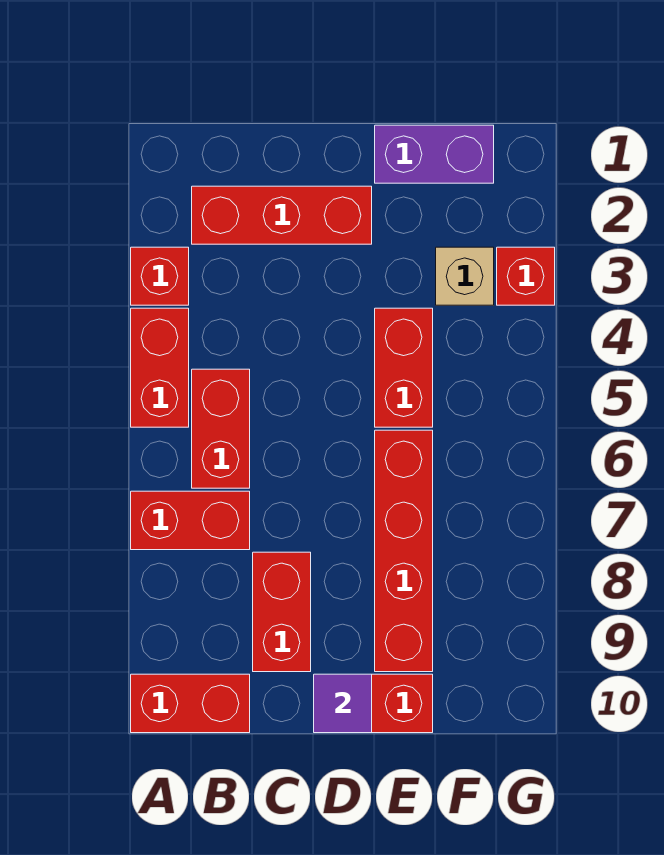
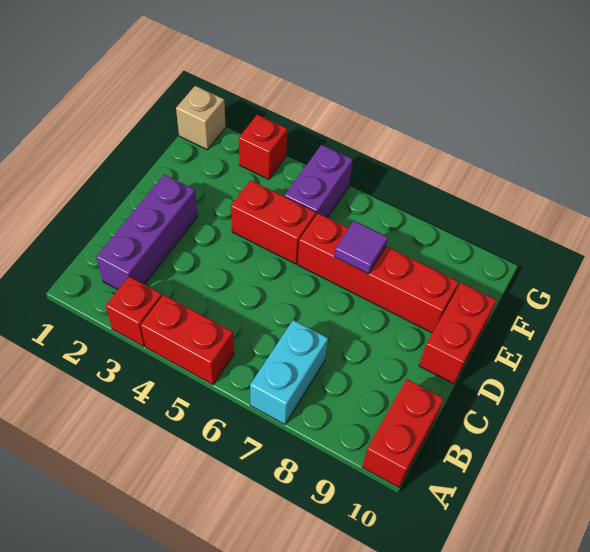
red 1x2 brick [131,491,250,550] -> cyan 1x2 brick [250,320,328,425]
red 1x3 brick [192,186,372,244] -> purple 1x3 brick [96,175,198,290]
red 1x2 brick [192,369,250,488] -> none
red 1x2 brick [253,552,311,672] -> none
purple 1x1 tile [314,674,372,733] -> purple 1x1 tile moved to [334,221,388,274]
purple 1x2 brick [375,125,494,183] -> purple 1x2 brick moved to [285,145,353,218]
tan 1x1 brick [436,247,494,305] -> tan 1x1 brick moved to [176,86,226,150]

